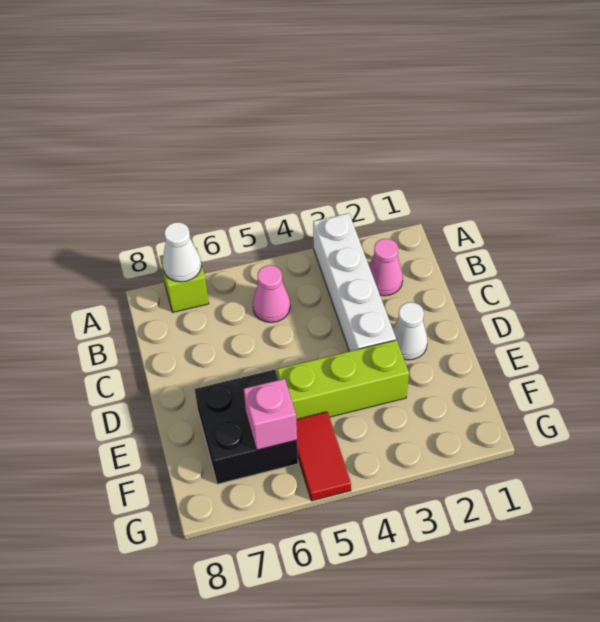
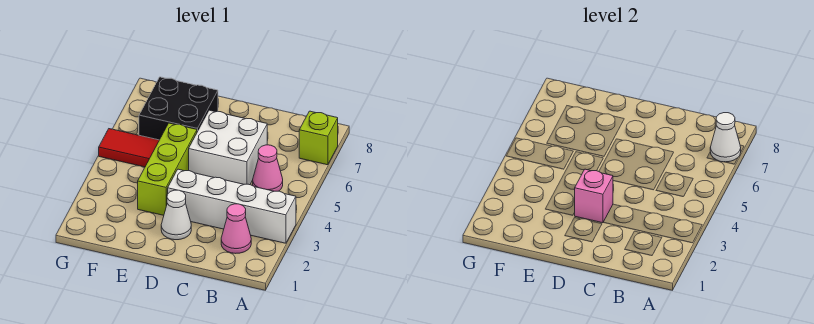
none -> white 2x2 brick [189,110,267,185]
pink 1x1 brick [244,379,297,450] -> pink 1x1 brick moved to [575,169,613,223]

